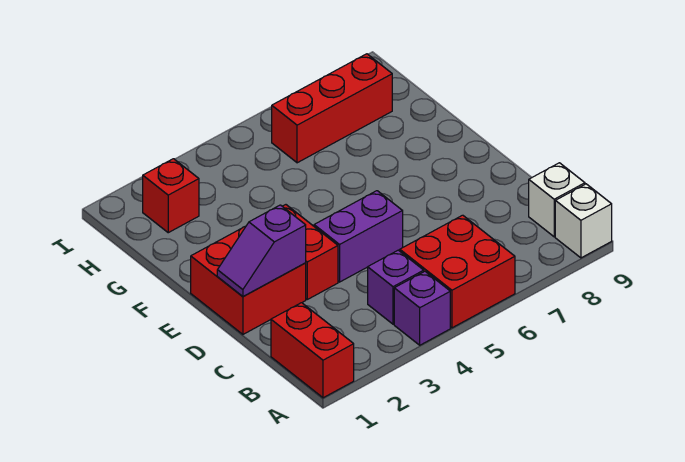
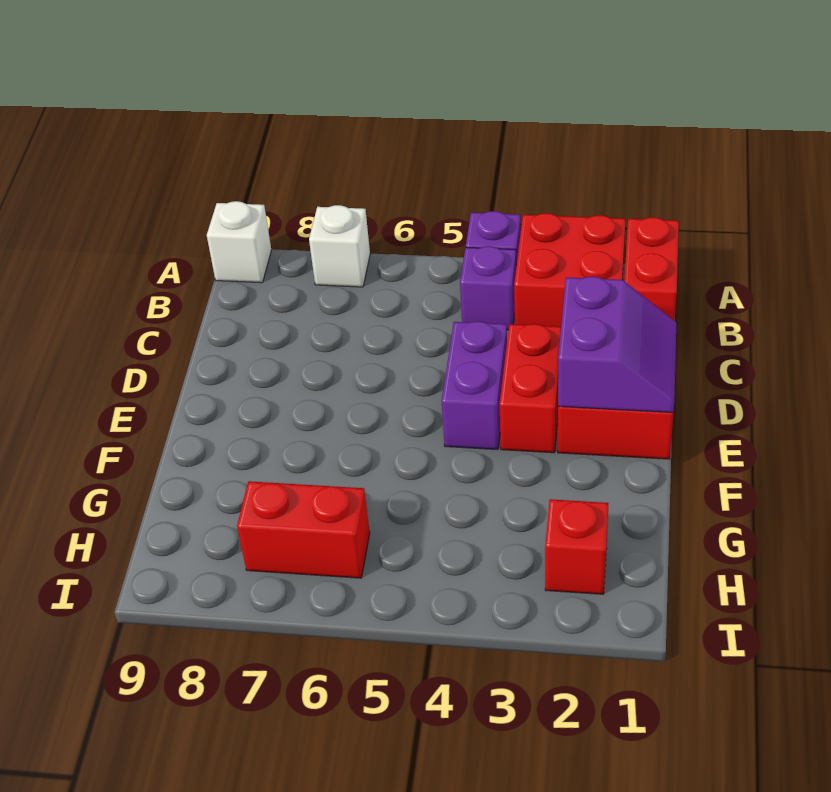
red 2x2 brick [400,215,515,328] -> red 2x2 brick moved to [514,213,625,327]
white 1x1 brick [529,163,585,237] -> white 1x1 brick moved to [309,205,370,287]
purple 1x2 slope [217,205,306,297] -> purple 2x2 slope [558,277,676,413]
purple 1x2 brick [314,191,403,282] -> purple 1x2 brick turned to [442,321,507,450]
red 1x3 brick [272,54,392,163] -> red 1x2 brick [237,481,370,578]

